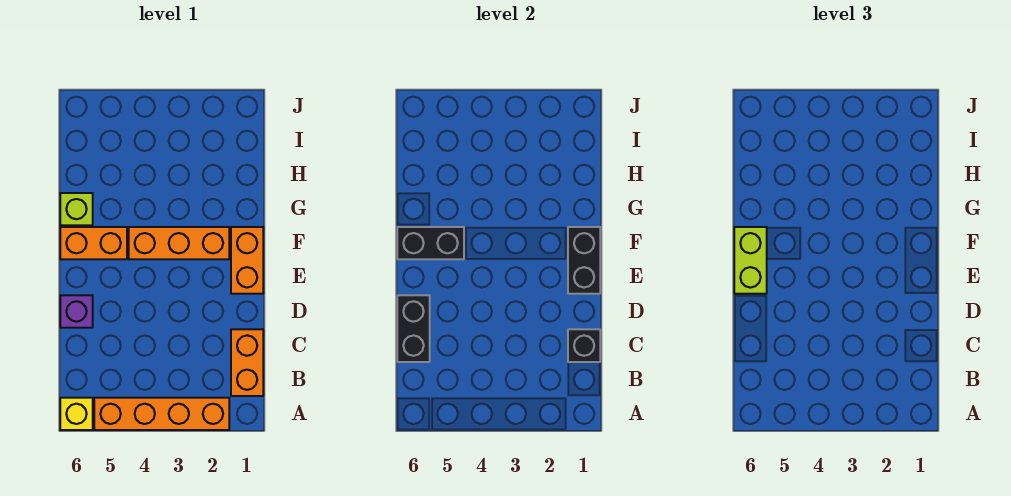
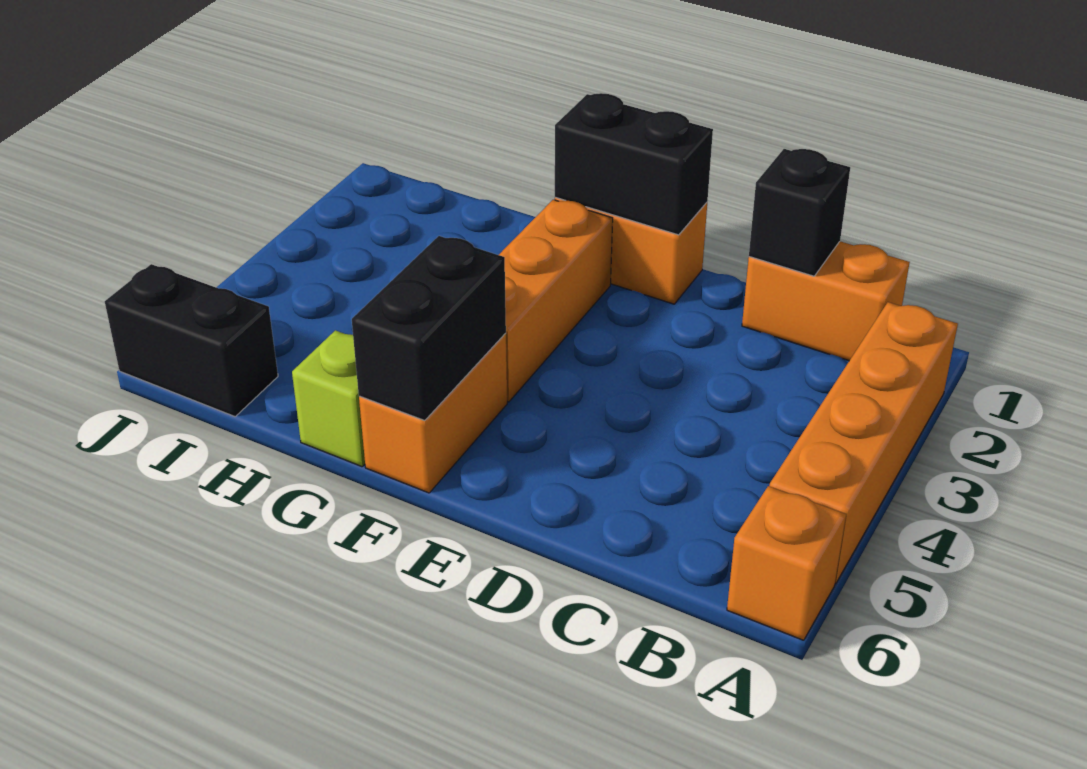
yellow 1x1 brick [60,398,93,430] -> orange 1x1 brick [727,486,846,640]
black 1x2 brick [397,295,430,362] -> black 1x2 brick moved to [105,264,278,417]
purple 1x1 brick [60,295,93,328] -> none
lime 1x2 brick [734,227,767,294] -> none

